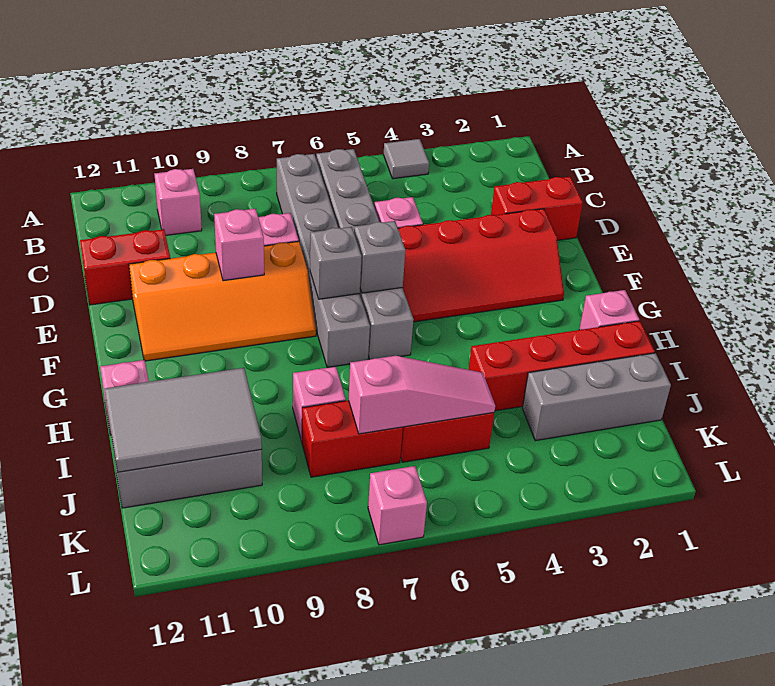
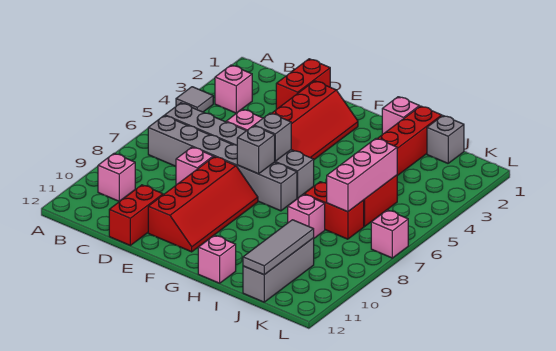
orange 2x4 slope [129,241,316,361] -> red 2x4 slope [148,157,258,252]
pink 1x1 brick [214,209,264,281] -> pink 1x1 brick moved to [215,65,252,113]
grey 2x3 tile [104,368,262,472] -> grey 1x3 tile [243,220,314,275]
grey 1x3 brick [522,353,671,441] -> grey 1x1 brick [427,116,464,163]
pink 1x3 slope [349,356,495,434] -> pink 1x3 brick [327,138,397,212]
red 1x2 brick [302,400,403,477] -> red 1x2 brick turned to [304,182,364,239]

